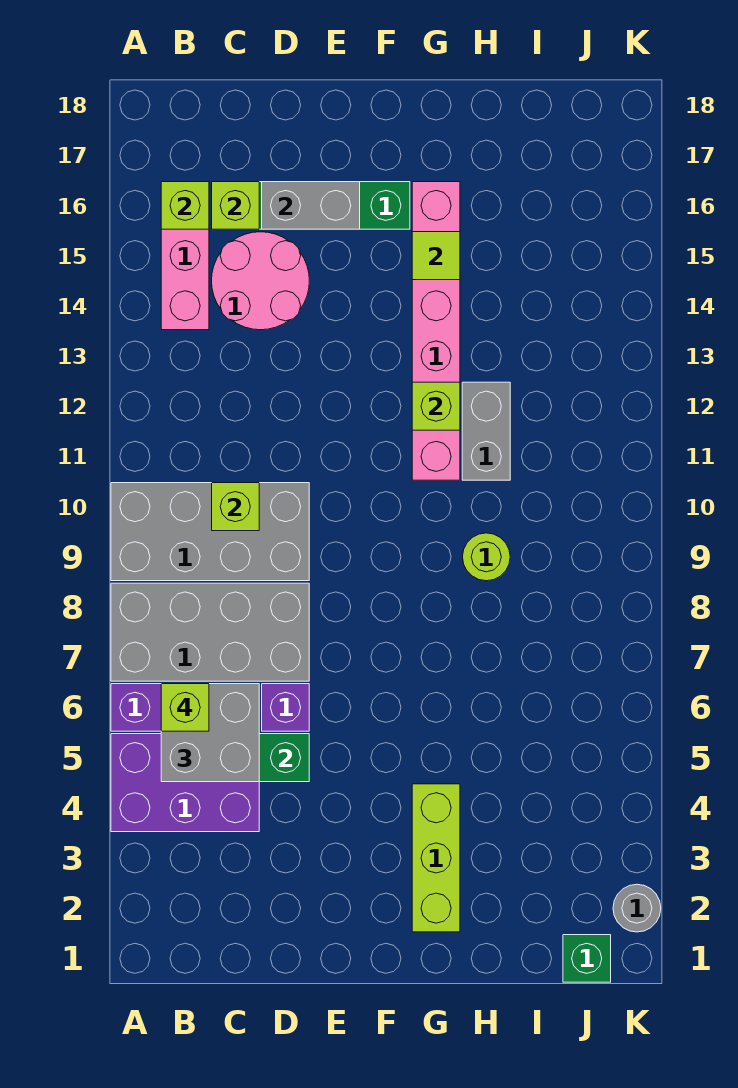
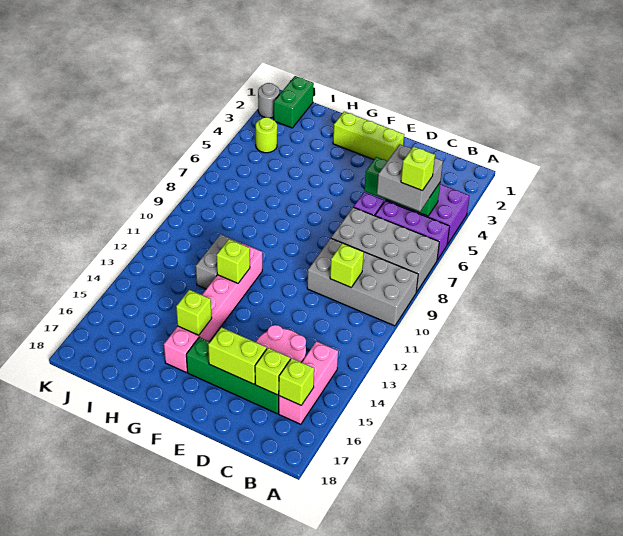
grey 1x2 brick [262,182,360,229] -> lime 1x2 brick [208,327,267,384]
lime 1x3 brick [412,784,460,932] -> lime 1x3 brick turned to [333,112,404,161]
lime 1x1 tile [412,232,460,280] -> lime 1x1 brick [176,290,212,335]
lime 1x1 round brick [463,533,510,581] -> lime 1x1 round brick moved to [256,117,277,153]
green 1x1 brick [563,935,611,982] -> green 1x2 brick [274,76,314,128]

